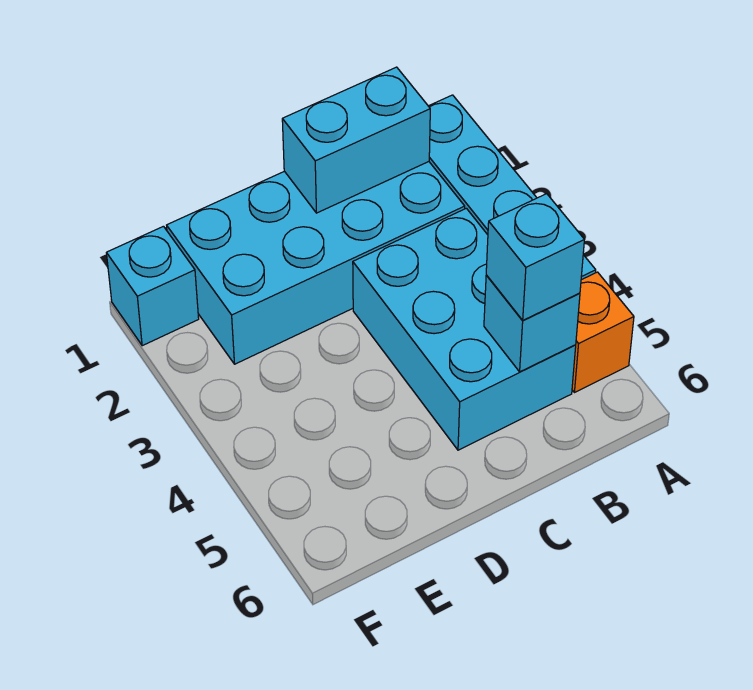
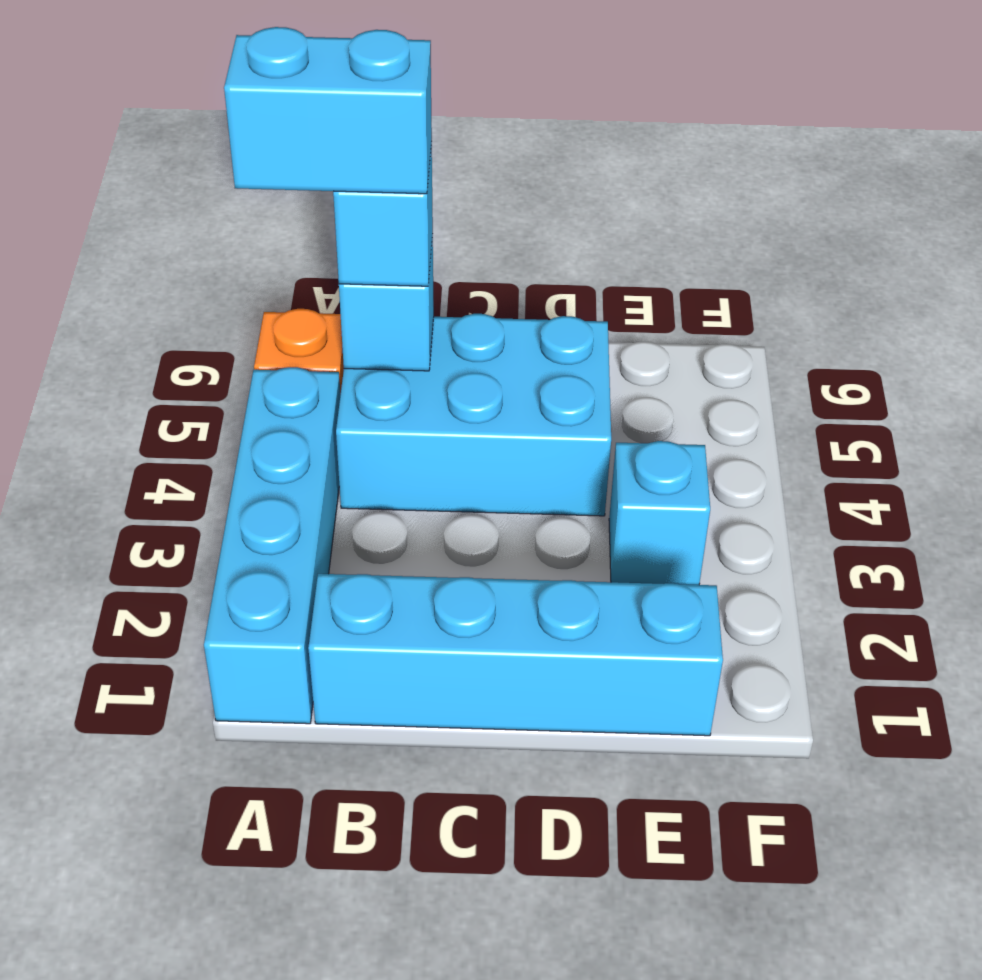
cyan 2x4 brick [167,162,465,364] -> cyan 1x4 brick [308,574,723,736]
cyan 1x2 brick [282,67,430,213] -> cyan 1x2 brick moved to [224,27,432,194]
cyan 2x3 brick [353,208,576,450] -> cyan 2x3 brick turned to [336,314,611,516]
cyan 1x1 brick [107,226,199,346] -> cyan 1x1 brick moved to [609,441,710,585]

